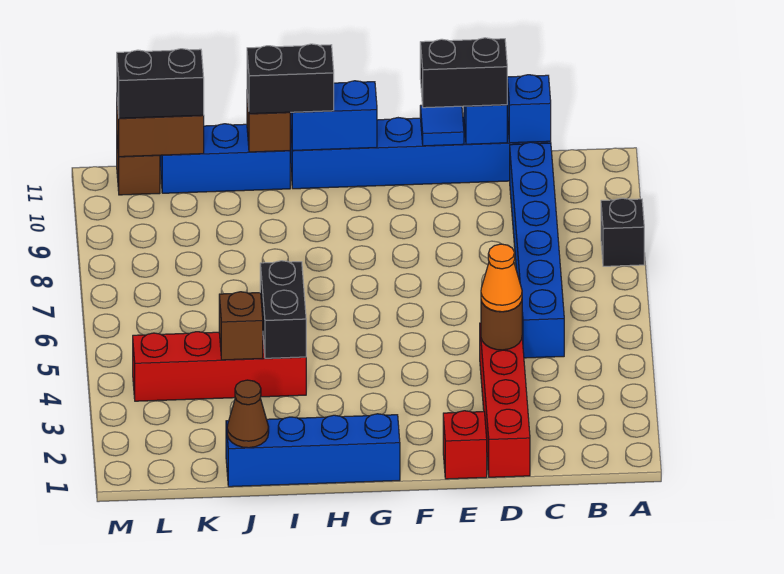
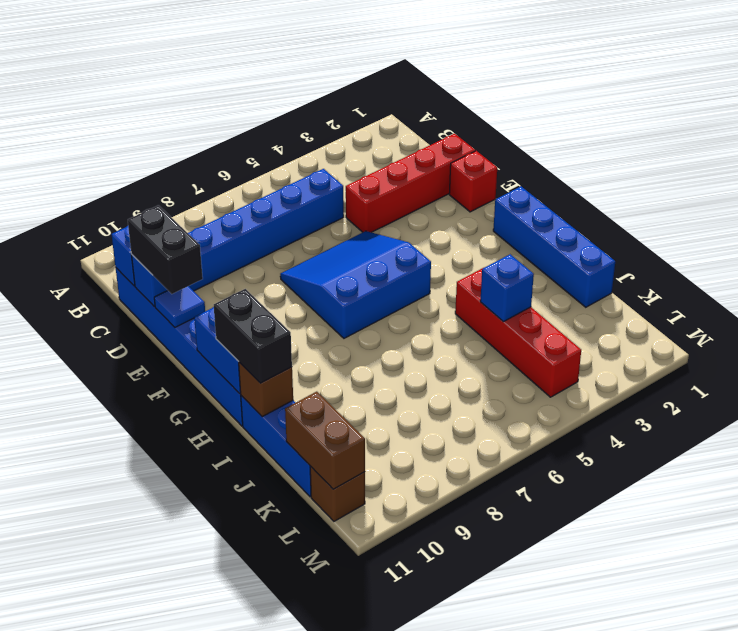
black 1x1 brick [601,198,644,266] -> none
brown 1x1 round brick [481,301,522,350] -> none
orange 1x1 cone [481,244,522,312] -> none
none -> blue 3x3 slope [280,231,431,338]
black 1x2 brick [260,261,306,358] -> none
brown 1x1 cone [227,380,269,448] -> none
brown 1x1 brick [219,292,263,360] -> blue 1x1 brick [480,254,534,322]
black 1x2 brick [117,49,204,118] -> none

